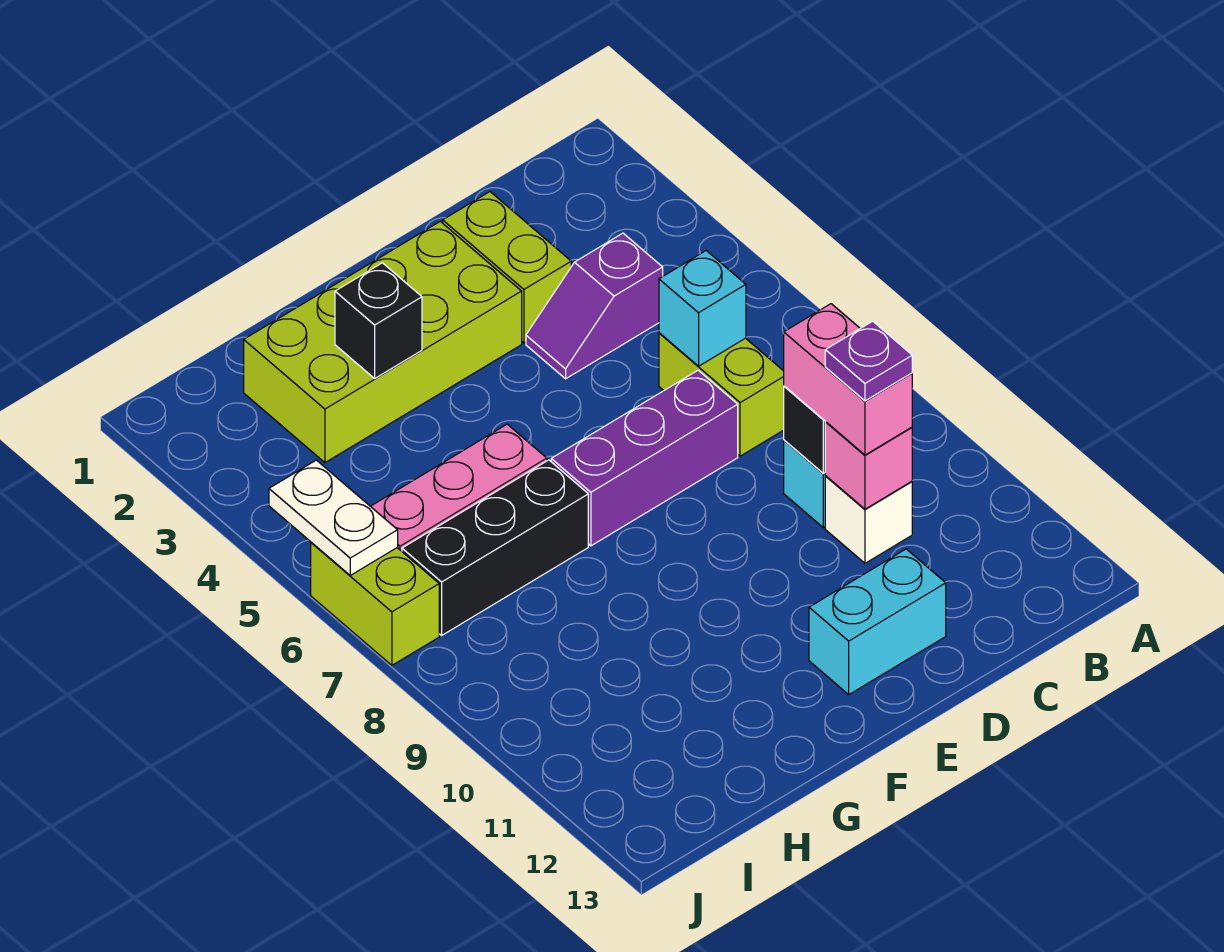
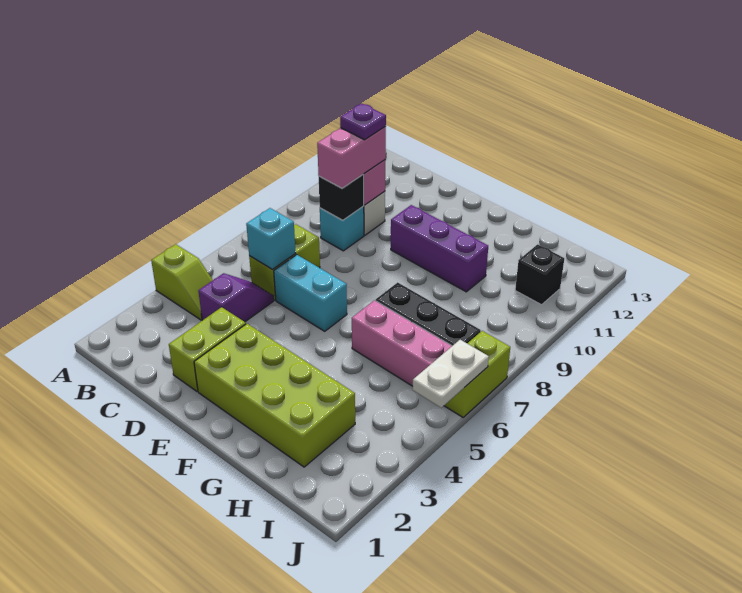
none -> lime 1x2 slope [151,244,213,320]
purple 1x2 slope [526,233,663,379] -> purple 1x2 slope turned to [198,273,274,322]
purple 1x3 brick [551,370,738,546] -> purple 1x3 brick moved to [391,205,488,292]
cyan 1x2 brick [809,549,946,694] -> cyan 1x2 brick moved to [274,255,347,331]
black 1x1 brick [335,263,422,378] -> black 1x1 brick moved to [515,244,564,305]

